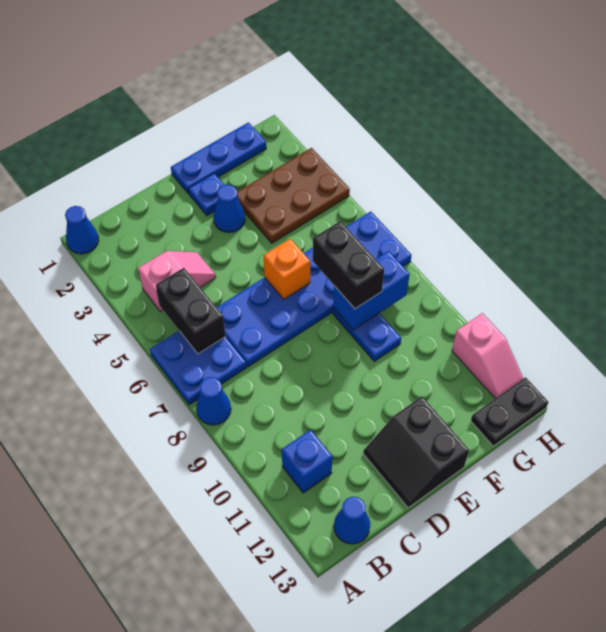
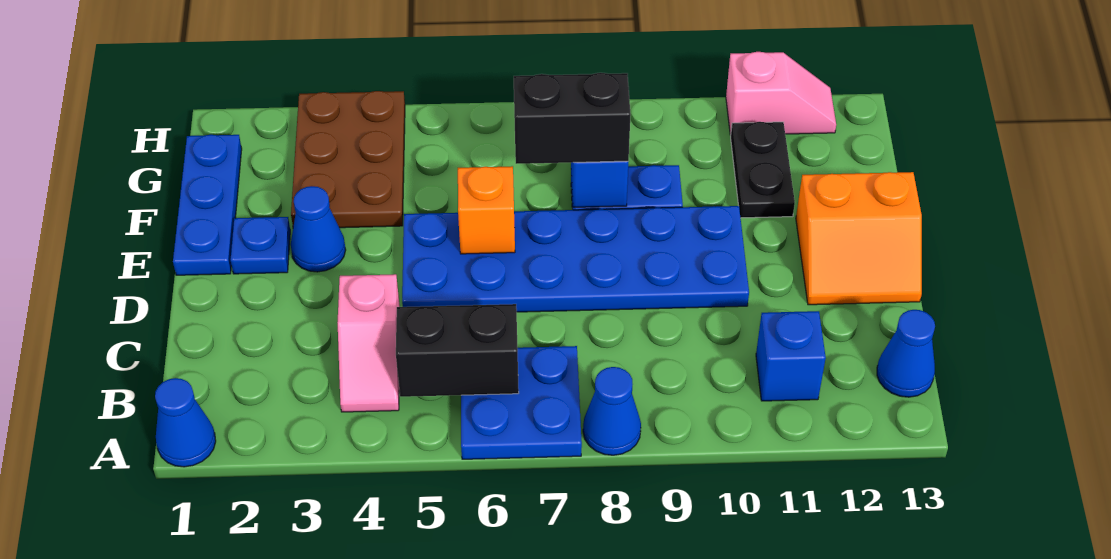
pink 1x2 slope [138,251,216,312] -> pink 1x2 slope turned to [338,274,400,412]
blue 2x6 plate [217,211,411,367] -> blue 2x6 plate turned to [402,206,749,312]
black 2x2 slope [363,397,469,508] -> orange 2x2 slope [796,172,922,305]
black 1x2 plate [471,377,548,446] -> black 1x2 plate moved to [731,122,795,218]

